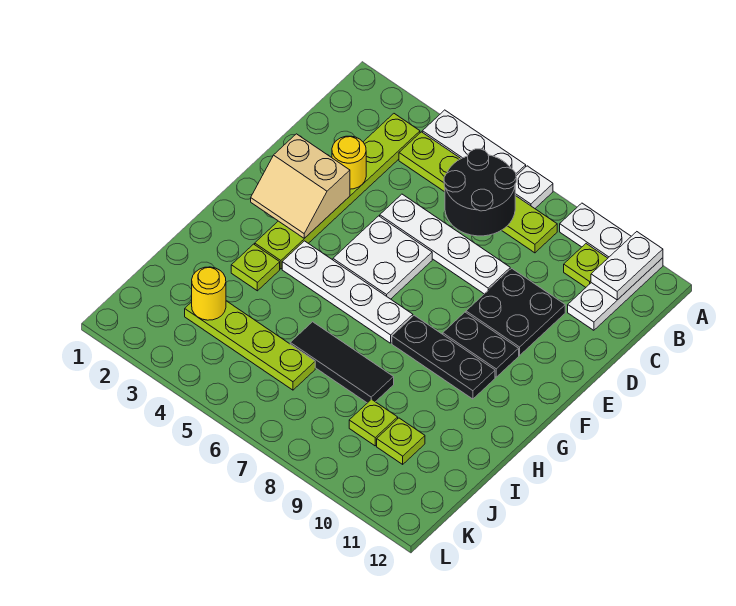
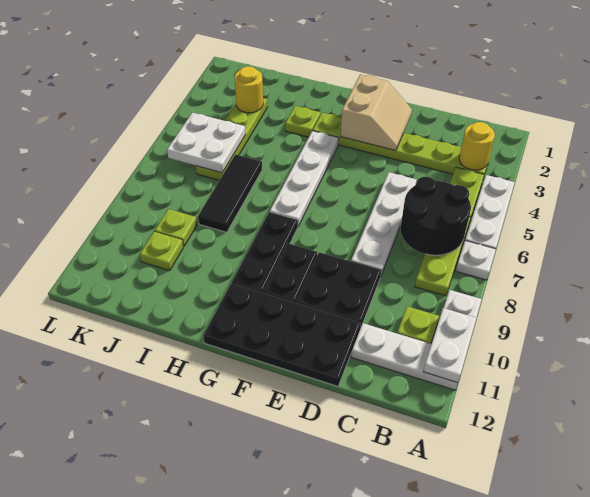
white 1x2 plate [591,232,663,300] -> white 1x2 plate turned to [423,308,476,383]
yellow 1x1 round brick [332,136,366,189] -> yellow 1x1 round brick moved to [459,122,495,170]
none -> black 2x4 plate [204,283,361,386]
tan 2x2 slope [251,134,350,238] -> tan 2x2 slope turned to [341,74,412,151]
white 2x2 plate [333,216,432,299] -> white 2x2 plate moved to [167,113,246,173]

